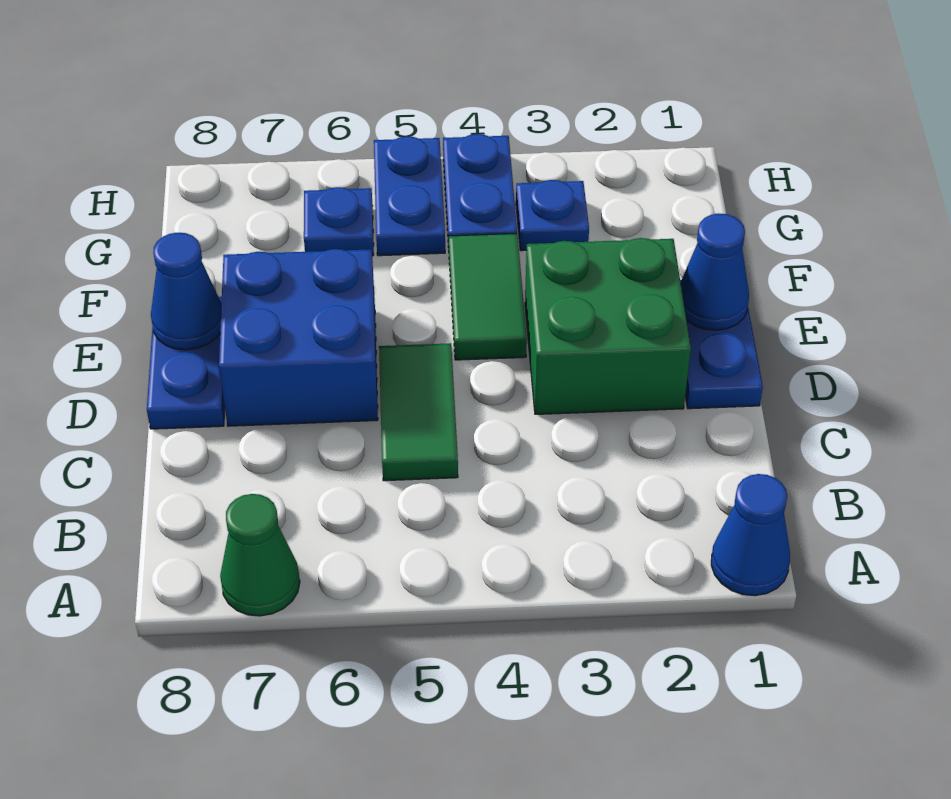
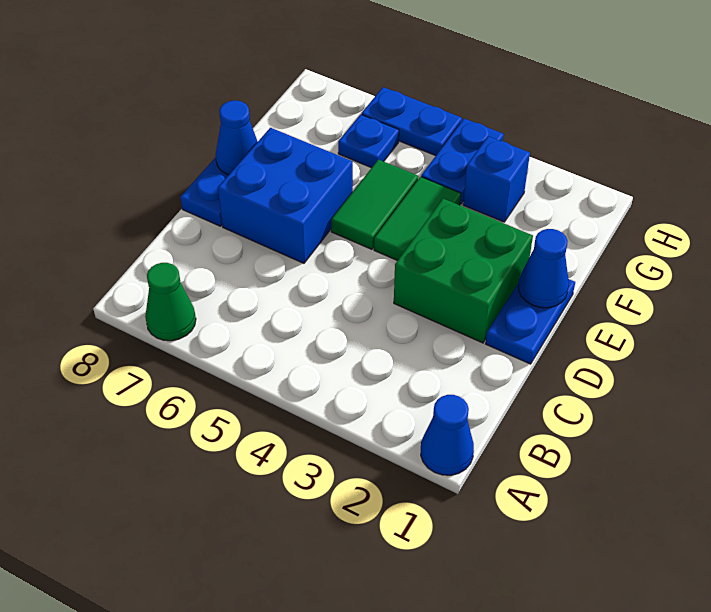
green 1x2 tile [379,343,458,481] -> green 1x2 tile moved to [331,160,418,249]
blue 1x1 plate [516,180,589,251] -> blue 1x1 brick [463,136,530,222]
blue 1x2 plate [374,136,445,256] -> blue 1x2 plate turned to [362,87,462,156]

